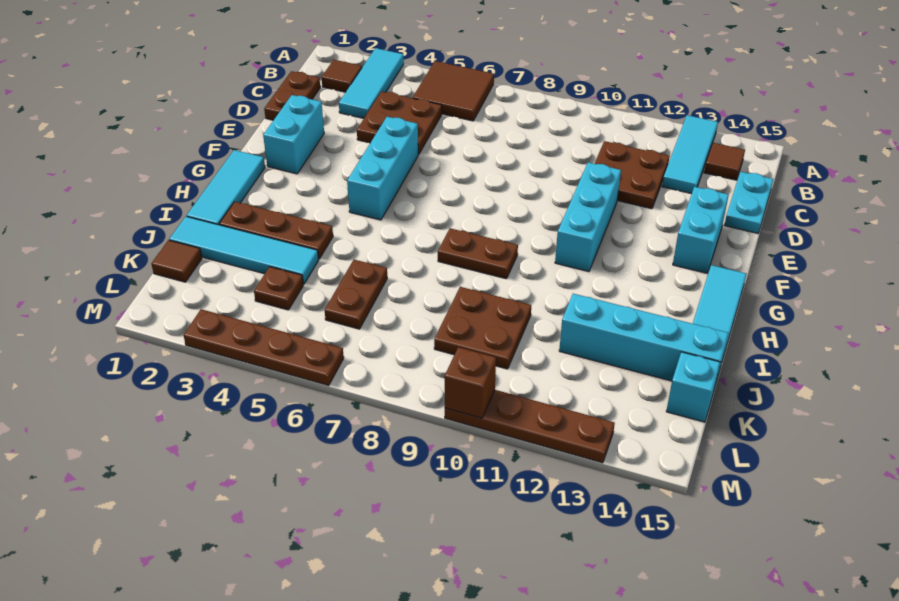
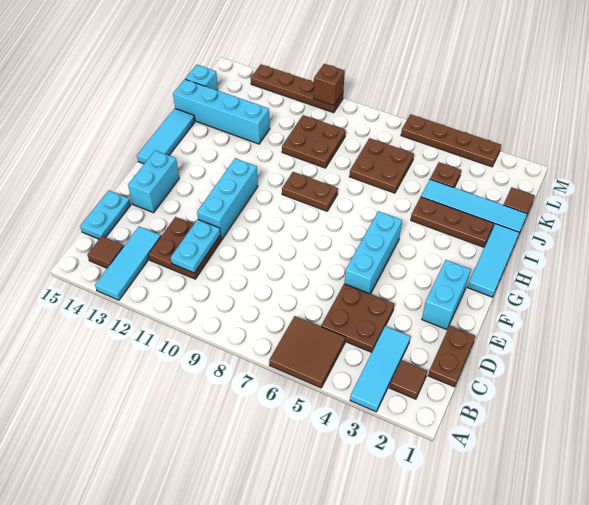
none -> cyan 1x2 plate [171,219,220,273]
brown 1x2 plate [325,260,387,329] -> brown 2x2 plate [349,138,414,193]

